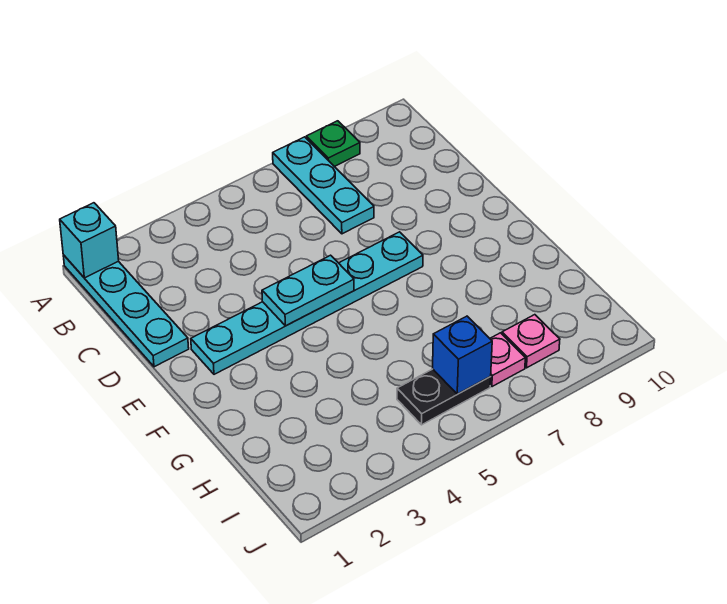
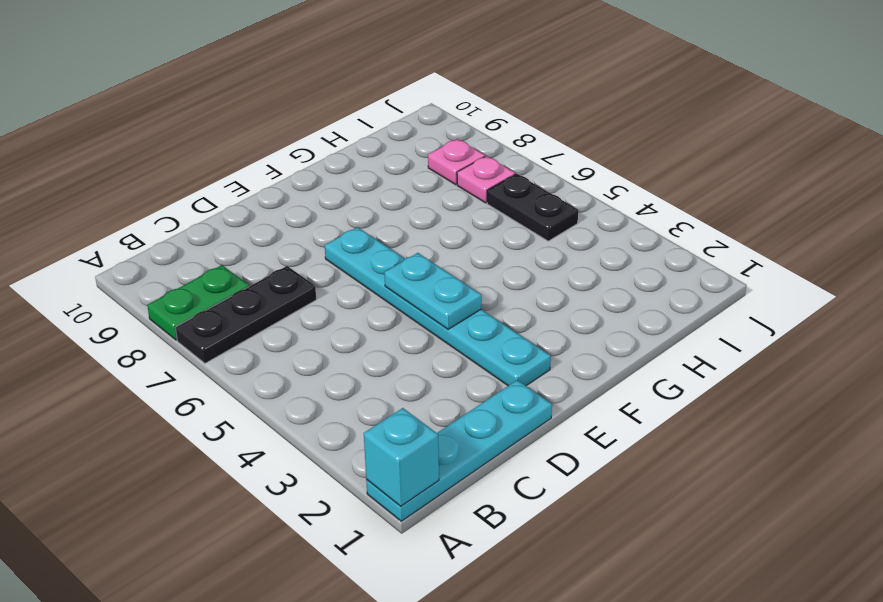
cyan 1x3 plate [273,137,374,234] -> black 1x3 plate [176,266,316,363]
green 1x1 plate [306,121,360,166] -> green 1x2 plate [147,265,249,340]
blue 1x1 brick [433,316,492,394] -> none

